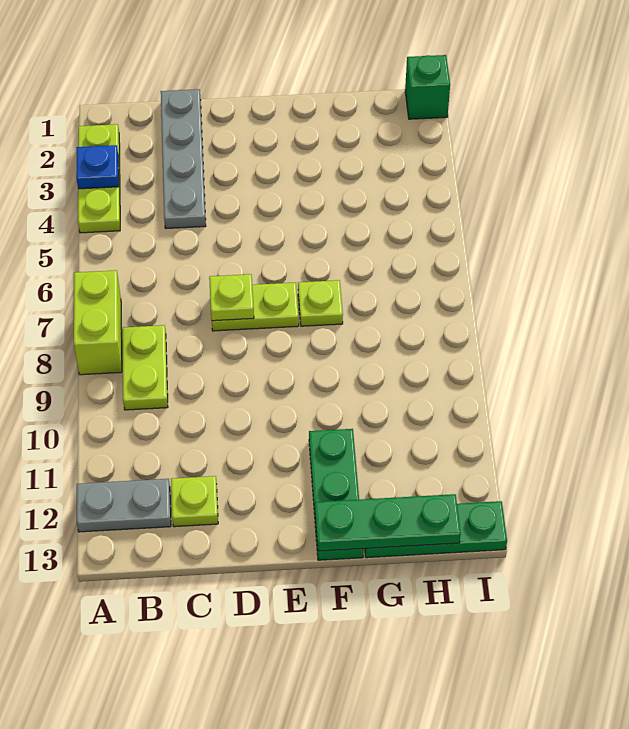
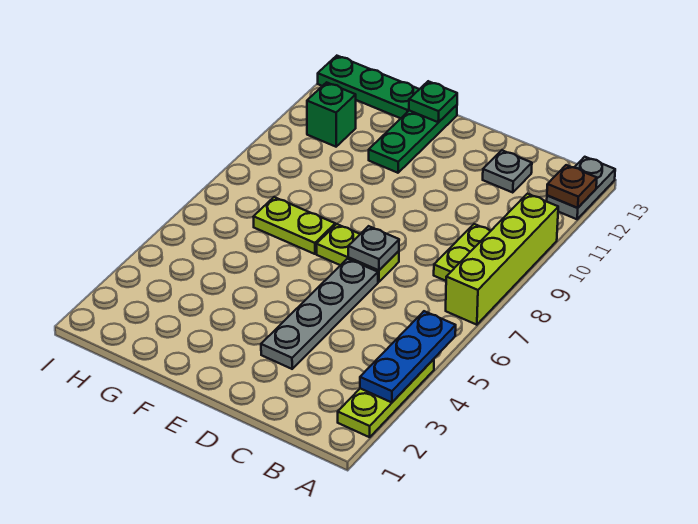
blue 1x1 plate [76,145,119,189] -> blue 1x3 plate [360,311,456,403]
lime 1x2 brick [74,270,122,375] -> lime 1x4 brick [446,194,558,325]
grey 1x2 plate [77,479,171,532] -> grey 1x2 plate turned to [547,157,615,219]
none -> brown 1x1 plate [547,165,597,208]
grey 1x4 plate [161,89,206,229] -> grey 1x4 plate moved to [261,259,378,369]
lime 1x1 plate [171,476,218,527] -> grey 1x1 plate [483,150,532,193]
lime 1x1 plate [209,274,254,321] -> grey 1x1 plate [348,226,399,270]
lime 1x1 plate [298,280,343,326] -> lime 1x2 plate [253,197,335,254]
green 1x3 plate [315,494,461,551] -> green 1x1 plate [409,81,457,122]
green 1x1 brick [405,55,450,119] -> green 1x1 brick moved to [307,82,356,147]

